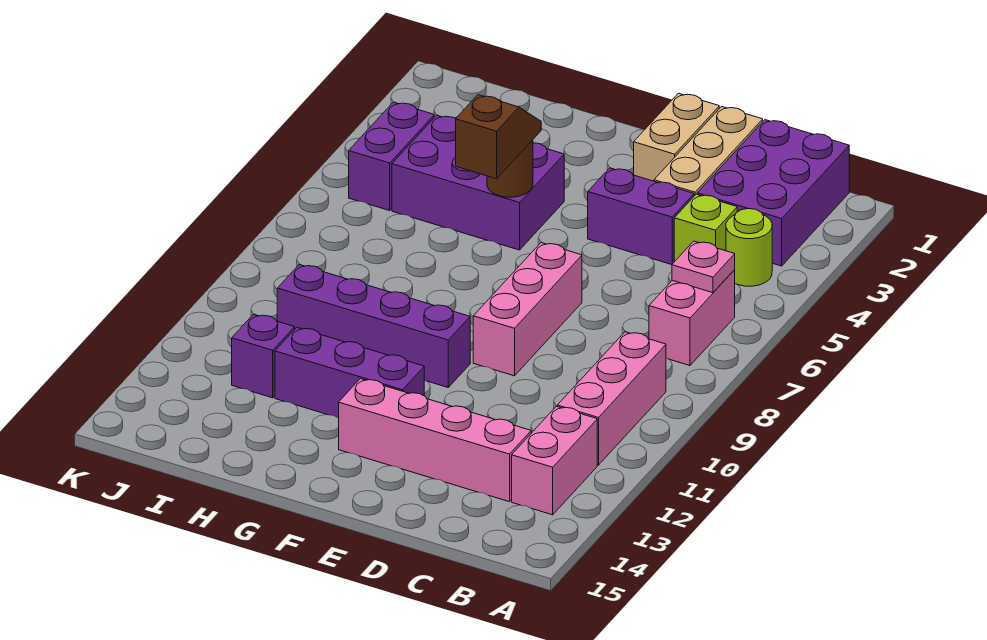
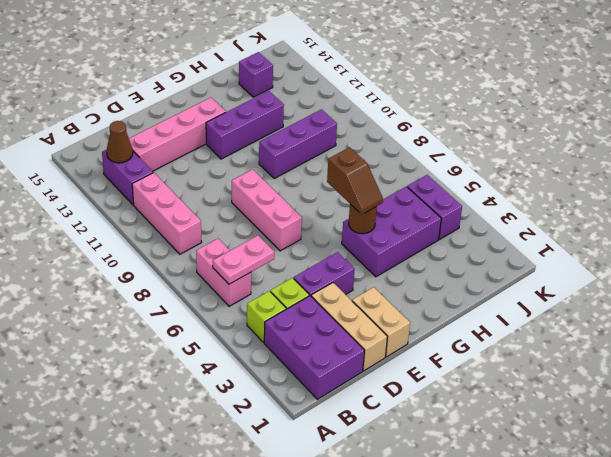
lime 1x1 round brick [726,209,772,286] -> lime 1x1 brick [247,291,286,342]
pink 1x1 plate [672,241,735,293] -> pink 1x2 plate [213,236,274,284]
pink 1x2 brick [512,406,597,515] -> purple 1x2 brick [102,150,153,205]
none -> brown 1x1 cone [107,121,133,163]
purple 1x4 brick [277,265,470,387] -> purple 1x3 brick [259,109,337,178]
purple 1x1 brick [232,314,295,398] -> purple 1x1 brick moved to [239,52,273,97]

